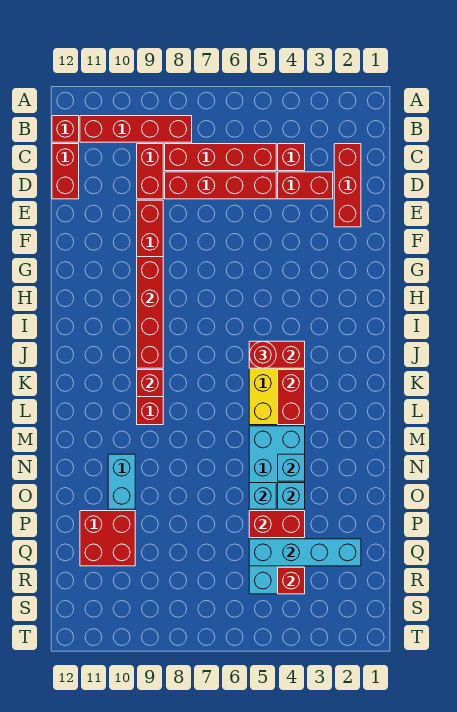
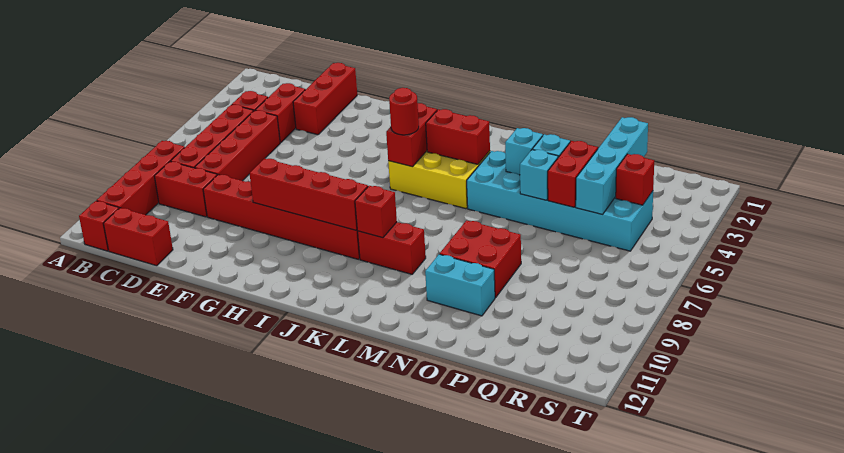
red 1x3 brick [334,144,361,227] -> red 1x3 brick turned to [293,63,357,135]
red 2x2 brick [80,511,135,566] -> red 2x2 brick moved to [440,220,521,298]

